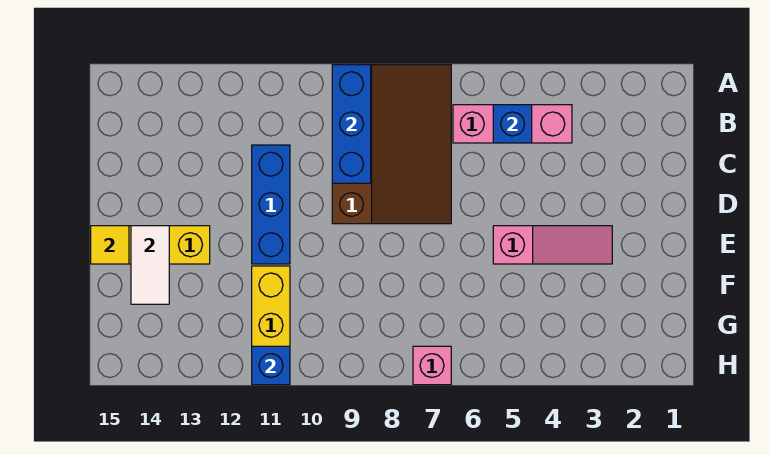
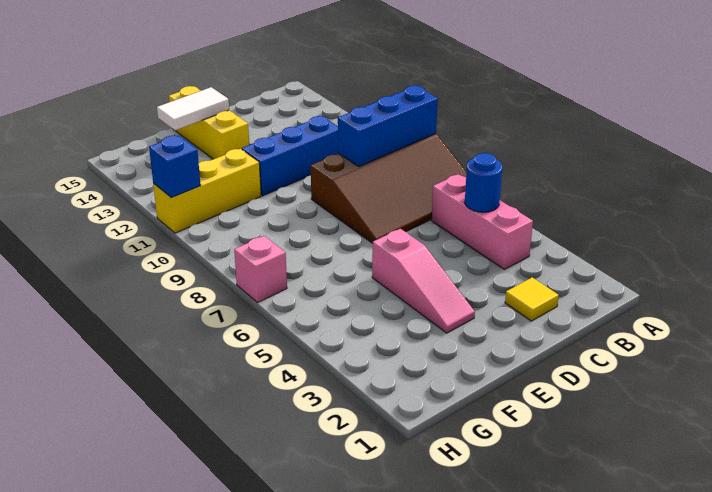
blue 1x1 brick [493,105,532,143] -> blue 1x1 round brick [465,153,502,212]
yellow 1x1 tile [91,226,129,264] -> yellow 1x1 tile moved to [505,277,559,321]

